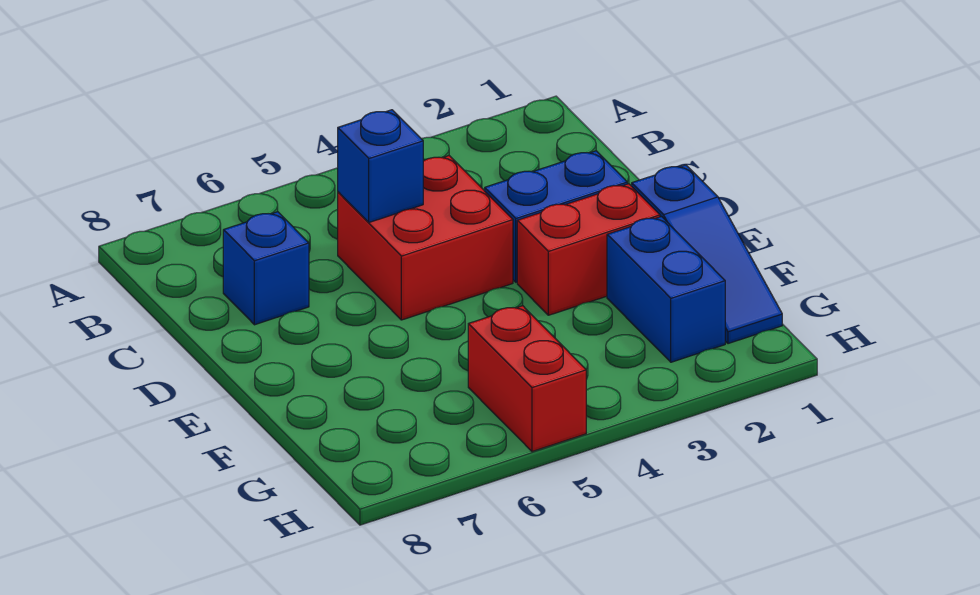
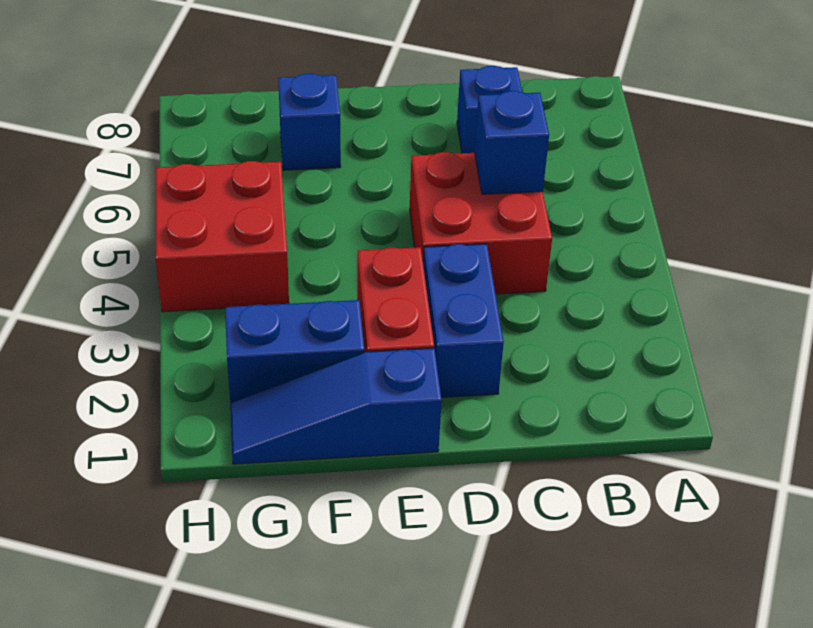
none -> blue 1x1 brick [278,73,341,170]
red 1x2 brick [468,306,586,452] -> red 2x2 brick [156,161,289,312]

